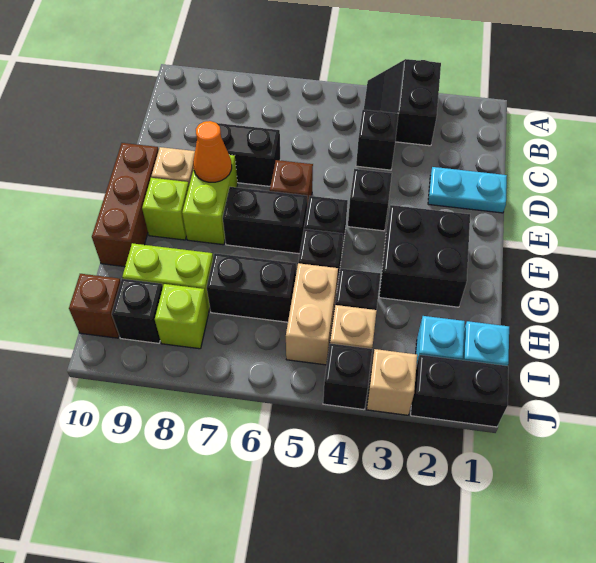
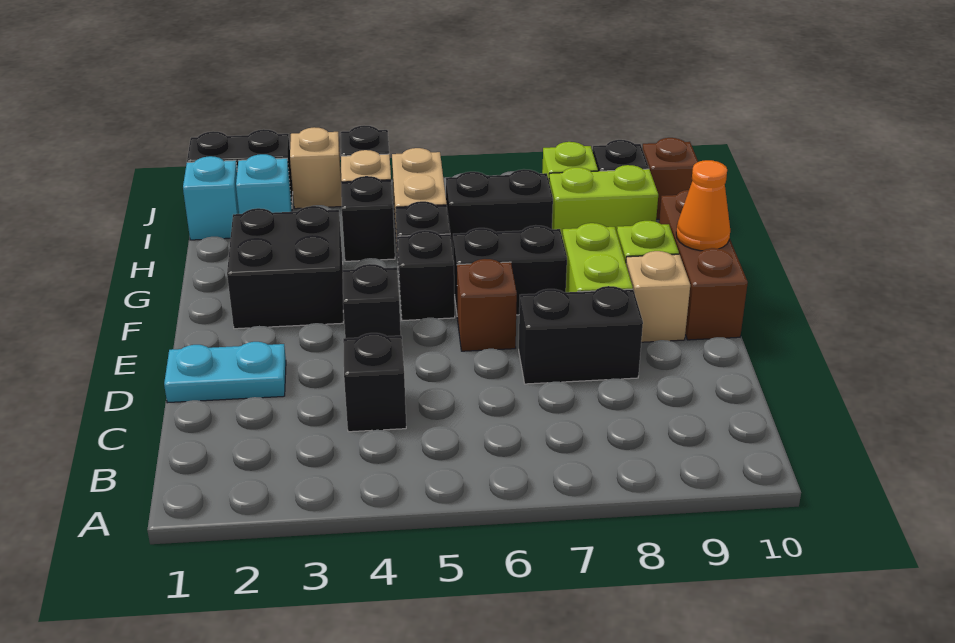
black 2x2 slope [364,59,441,146] -> none
orange 1x1 cone [193,121,232,182] -> orange 1x1 cone moved to [676,160,730,251]

